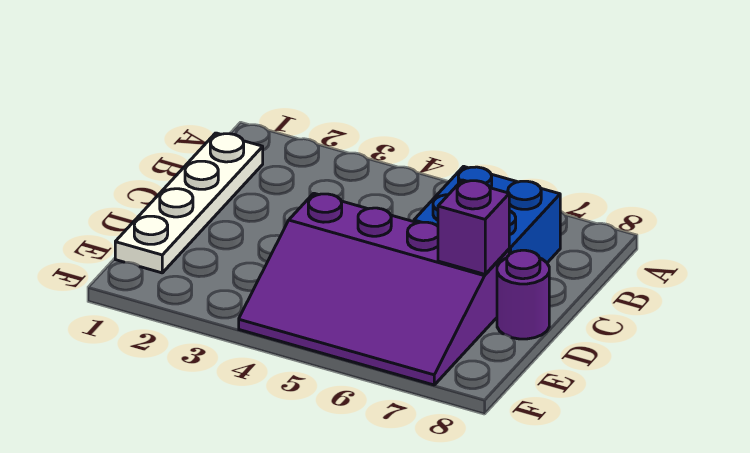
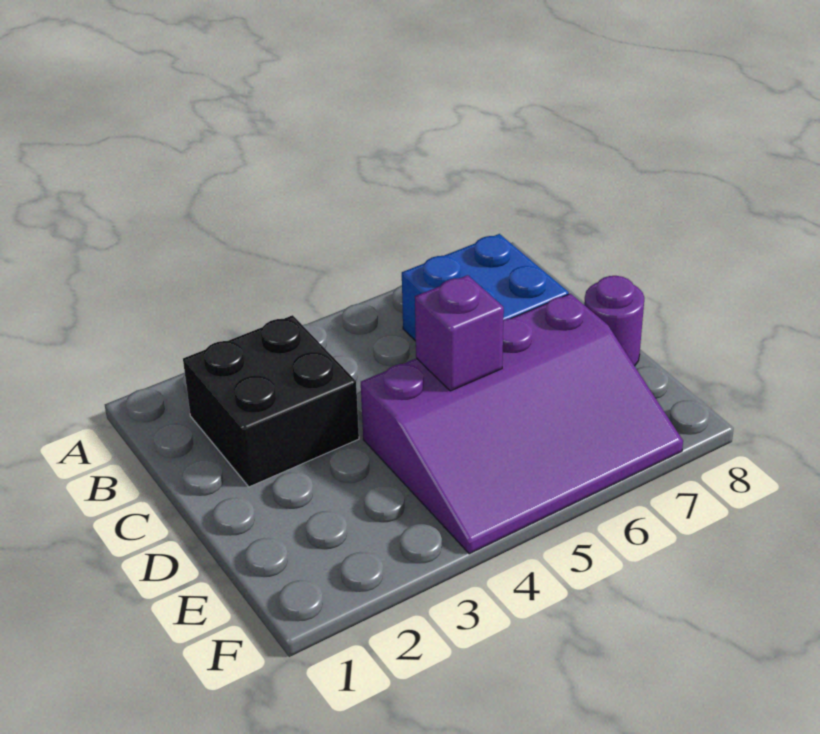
white 1x4 plate [115,133,263,273] -> none
none -> black 2x2 brick [183,315,359,487]
purple 1x1 brick [438,180,509,274] -> purple 1x1 brick moved to [415,275,504,391]

